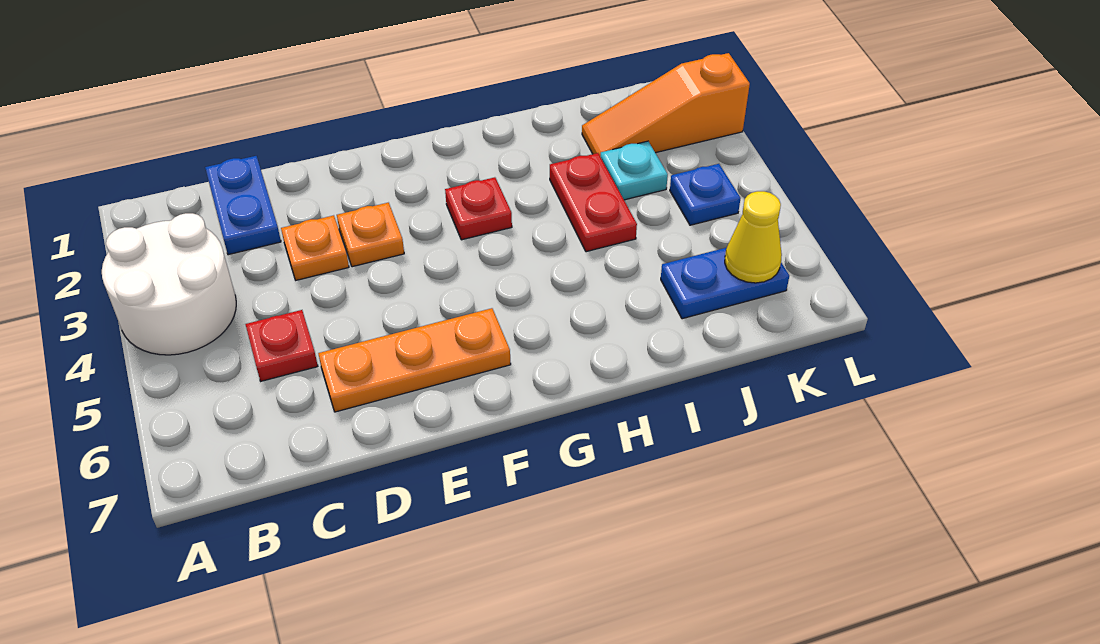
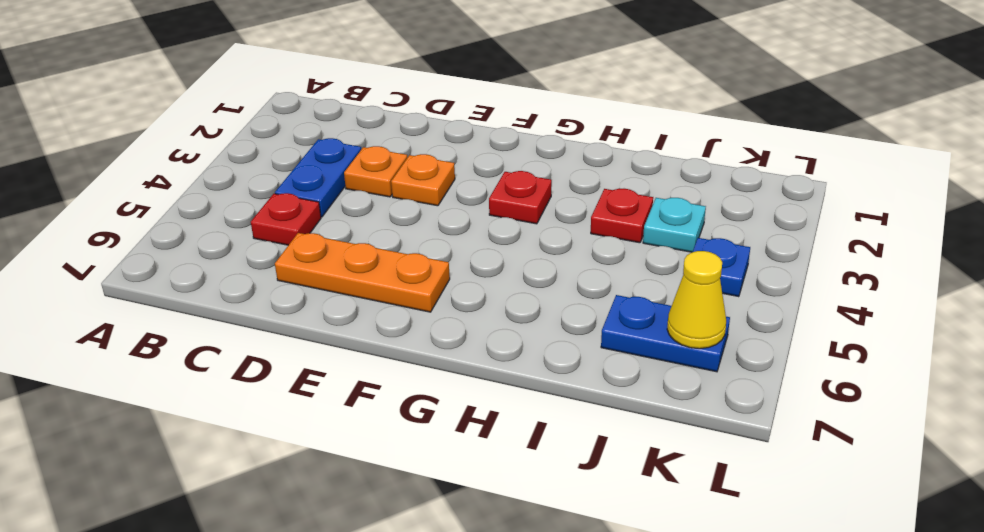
white 2x2 round brick [102,213,236,355] -> none
blue 1x2 plate [205,156,281,255] -> blue 1x2 plate moved to [275,138,361,217]
red 1x2 plate [550,153,637,252] -> red 1x1 plate [591,189,653,243]
orange 1x3 slope [582,53,750,156] -> none

